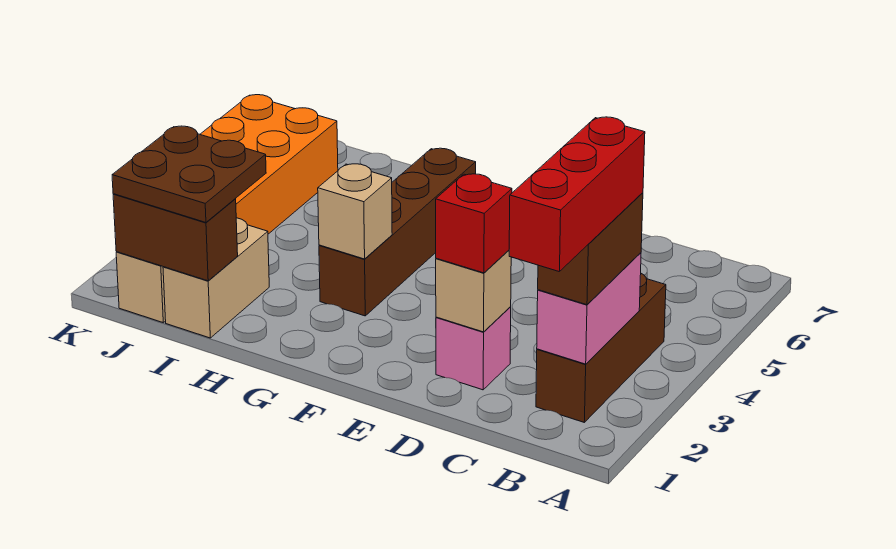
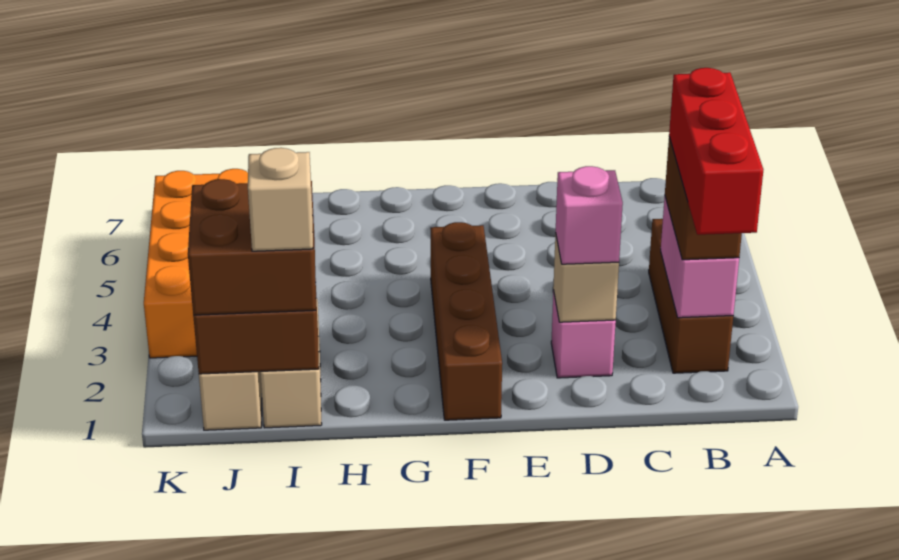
red 1x1 brick [436,174,512,273] -> pink 1x1 brick [556,166,623,264]
brown 1x4 brick [319,148,476,316] -> brown 1x4 brick moved to [430,222,502,420]
tan 1x1 brick [318,164,392,259] -> tan 1x1 brick moved to [248,148,313,251]
brown 2x2 plate [112,126,266,222] -> brown 2x2 brick [188,179,316,315]

